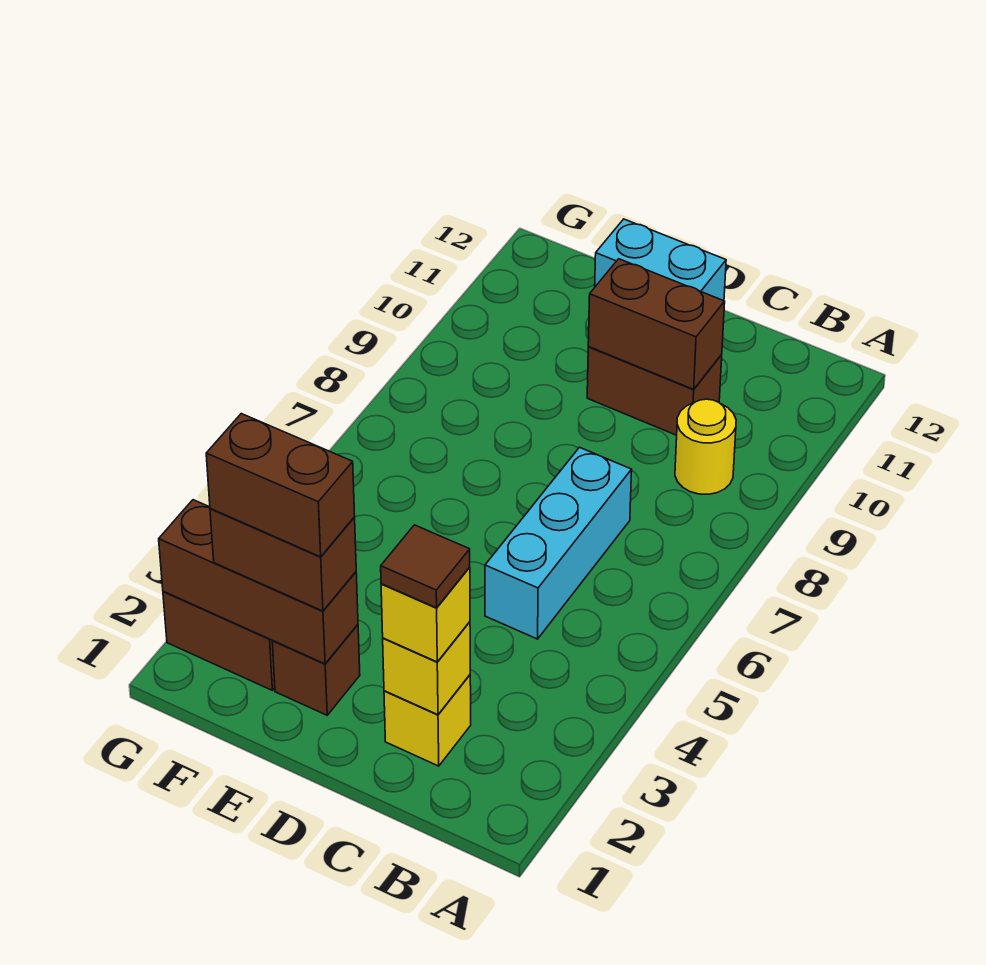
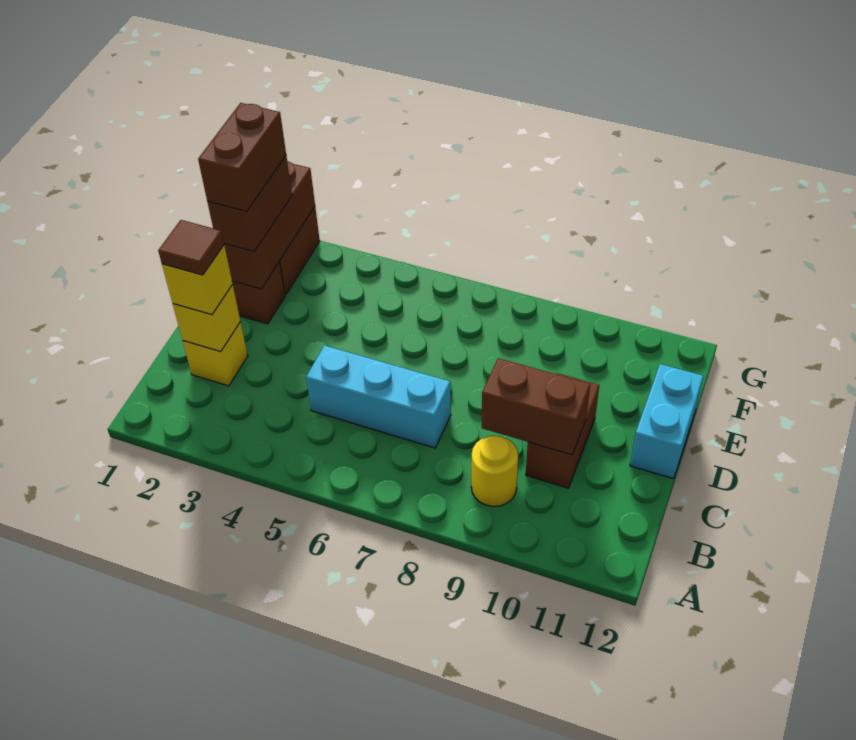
brown 1x2 brick [588,259,725,389] -> brown 1x2 brick turned to [482,358,590,455]

